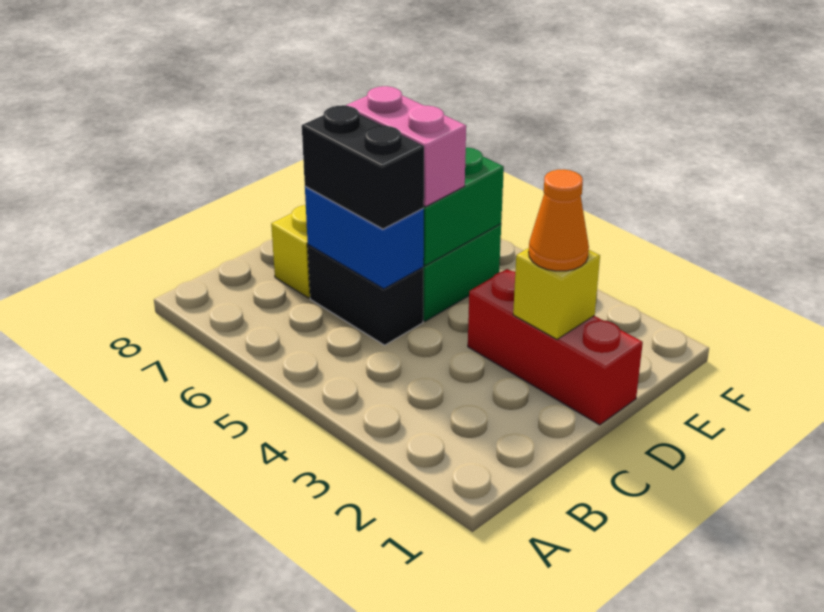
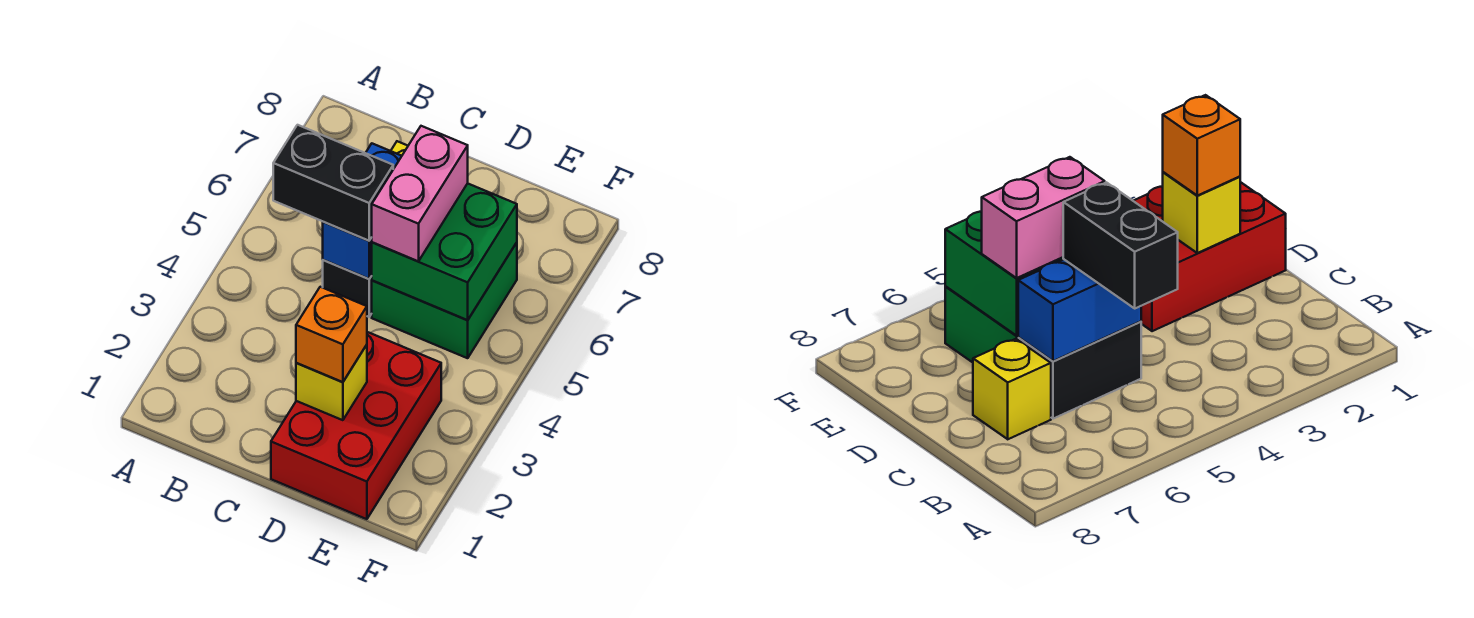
black 1x2 brick [302,105,424,229] -> black 1x2 brick turned to [273,125,393,241]
red 1x3 brick [468,269,643,425] -> red 2x3 brick [271,332,441,519]
orange 1x1 cone [529,169,589,271] -> orange 1x1 brick [296,287,367,382]

